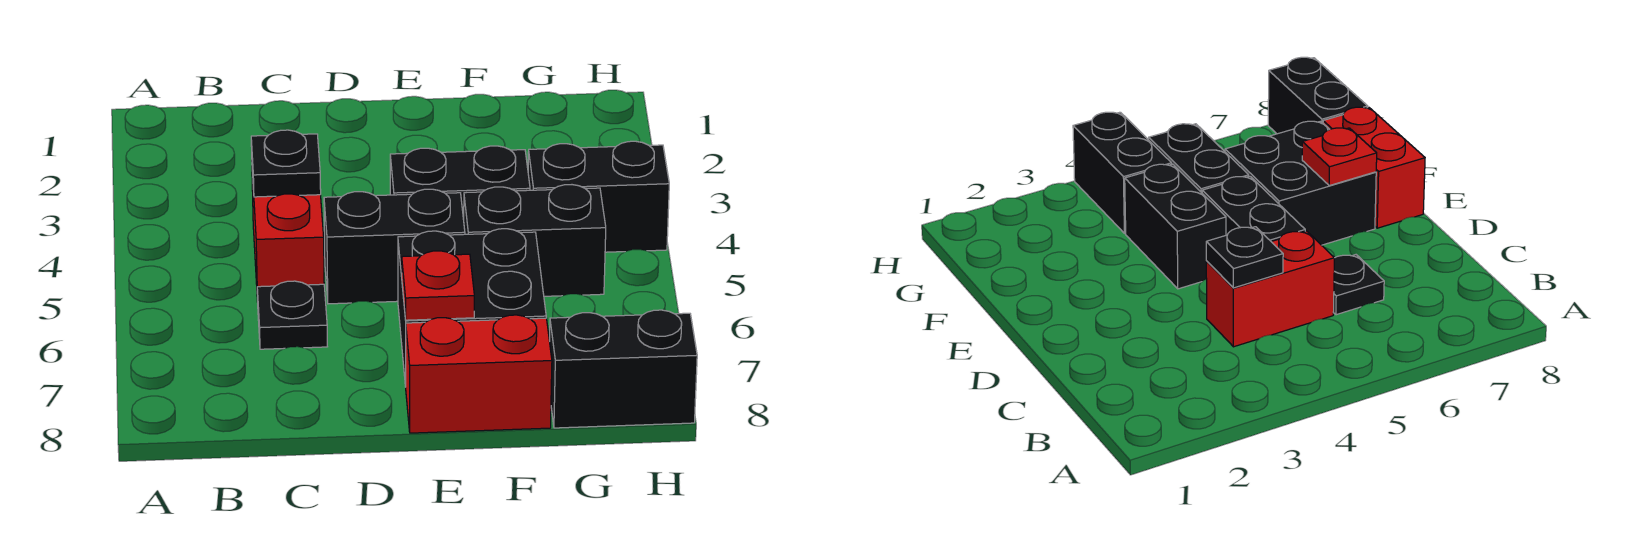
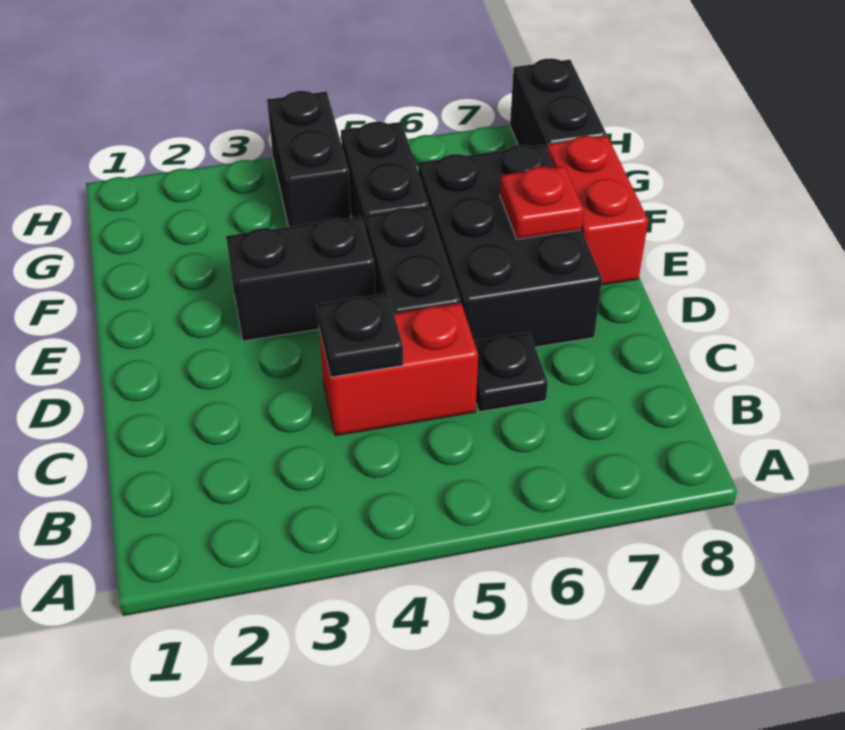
black 1x2 brick [390,146,530,219] -> black 1x2 brick turned to [226,216,375,341]
black 2x2 brick [398,229,546,387] -> black 2x3 brick [418,145,602,347]

